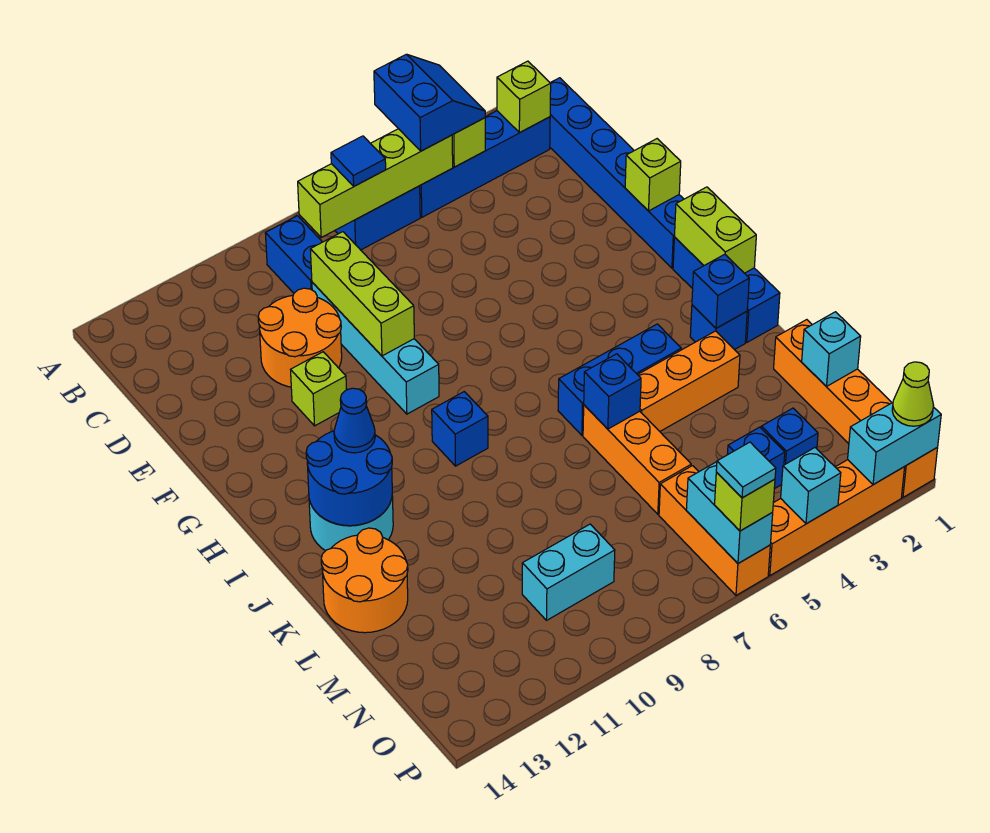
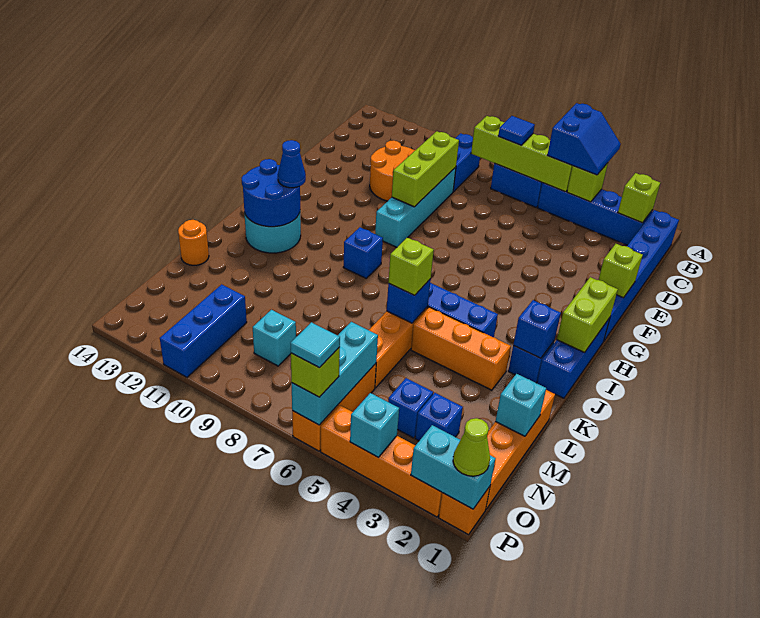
lime 1x1 brick [291,352,347,426] -> lime 1x1 brick moved to [388,238,434,295]
orange 2x2 round brick [321,528,408,633] -> orange 1x1 round brick [178,220,209,265]
cyan 1x2 brick [522,524,615,620] -> cyan 1x1 brick [253,310,296,366]
none -> blue 1x3 brick [160,284,247,377]
cyan 1x2 brick [686,462,773,563] -> cyan 1x3 brick [292,322,378,425]

